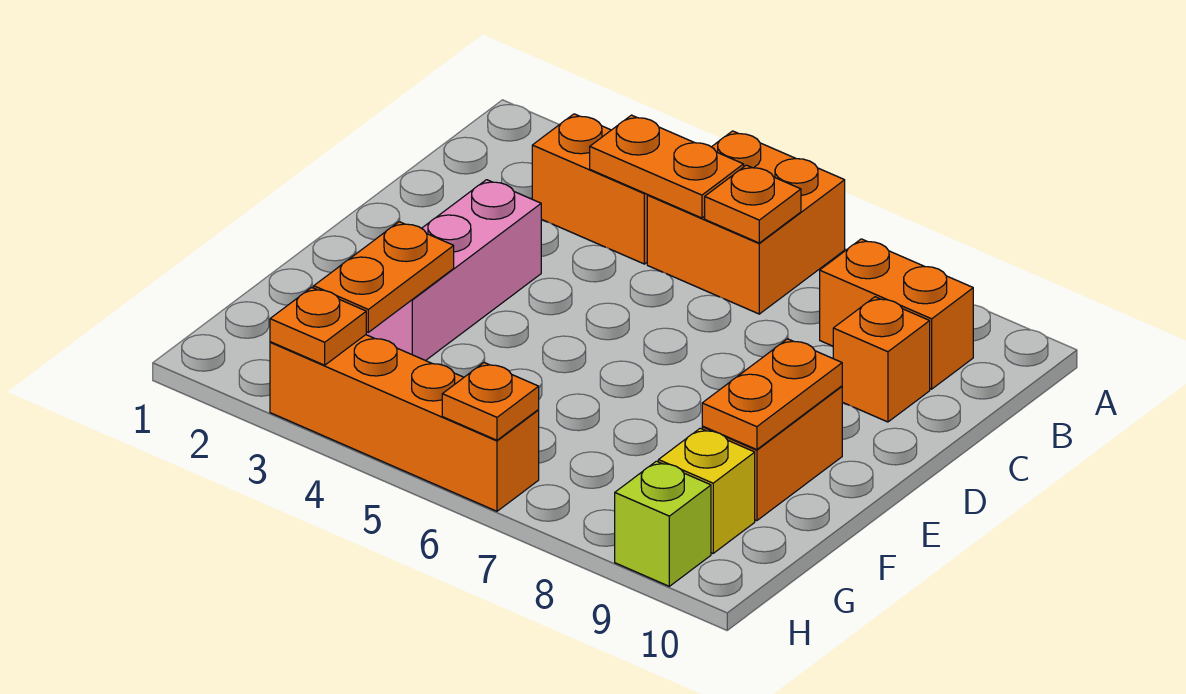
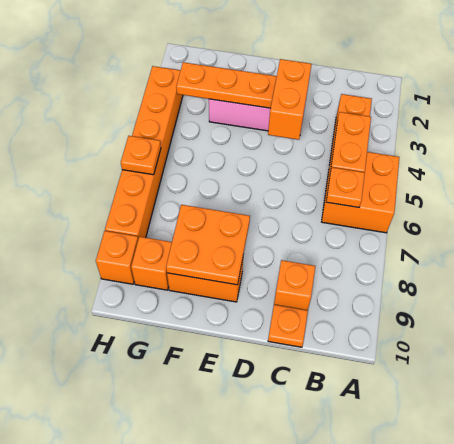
orange 1x2 brick [820,239,973,389] -> orange 1x2 brick moved to [268,59,312,140]
orange 1x2 plate [702,339,842,450] -> orange 2x2 plate [166,205,250,285]
orange 1x2 plate [314,222,454,332] -> orange 1x3 plate [176,62,277,108]
yellow 1x1 brick [658,428,755,553] -> orange 1x1 brick [131,237,172,290]
orange 1x4 brick [270,335,539,511] -> orange 1x6 brick [105,66,183,239]
orange 1x1 plate [270,287,366,365] -> orange 1x1 plate moved to [268,305,308,347]
lime 1x1 brick [615,461,711,586] -> orange 1x1 brick [96,231,138,284]

